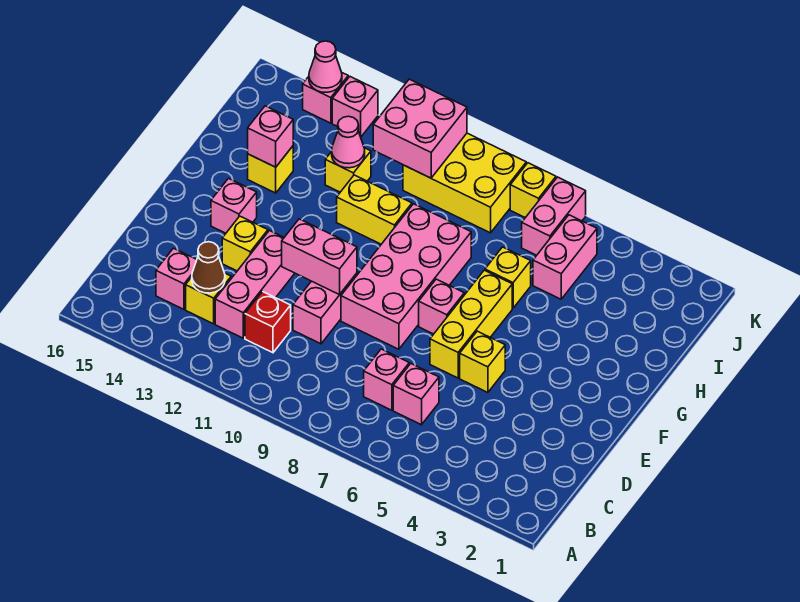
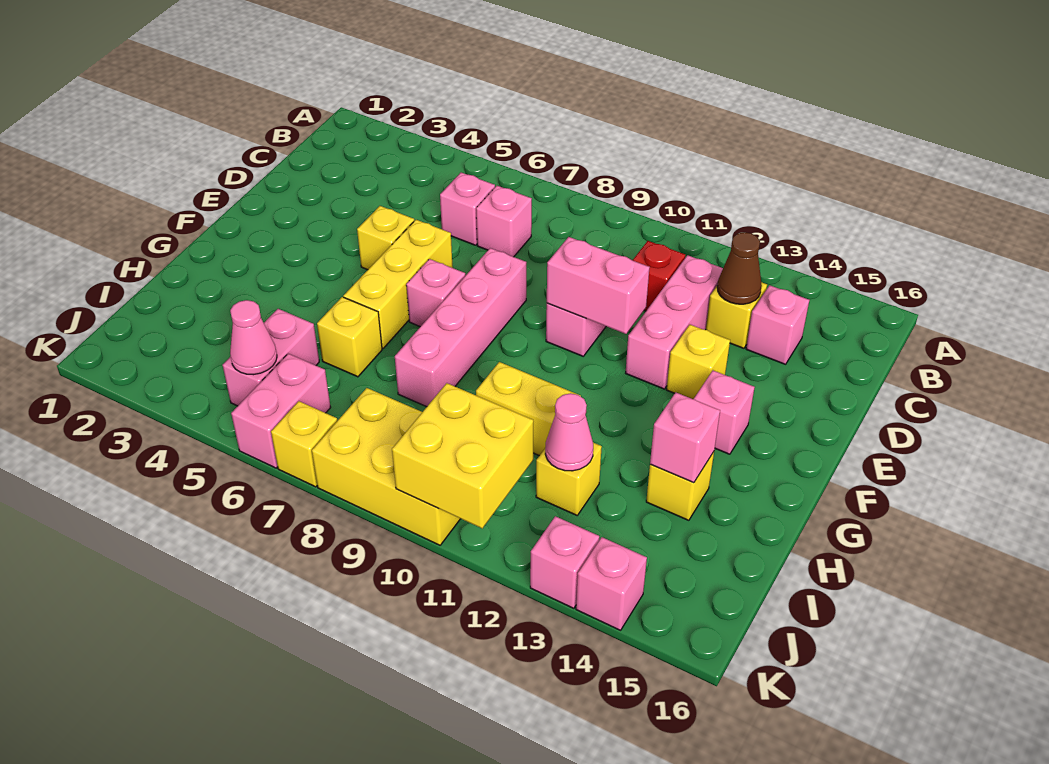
pink 2x4 brick [341,204,471,349] -> pink 1x4 brick [395,248,526,407]
pink 2x2 brick [373,79,467,178] -> yellow 2x2 brick [392,383,533,528]
pink 1x1 cone [309,41,342,92] -> pink 1x1 cone moved to [230,300,277,375]

